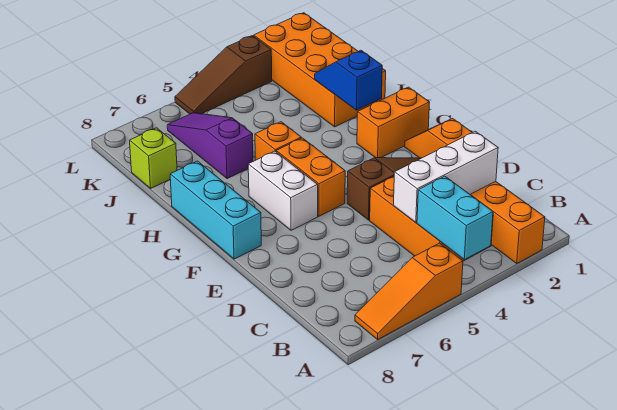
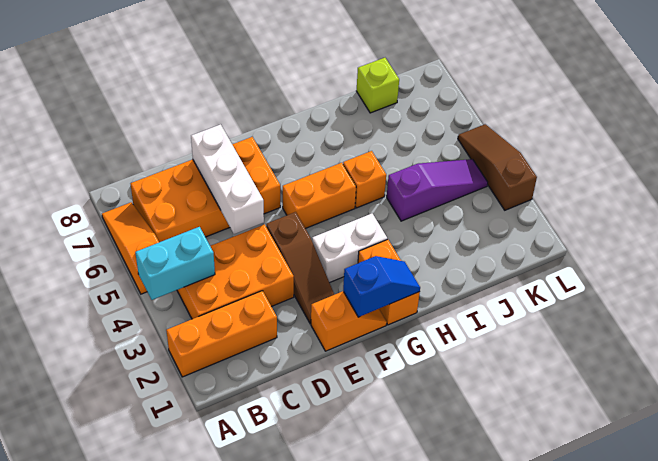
white 1x3 brick [393,131,498,222] -> white 1x3 brick moved to [191,124,264,234]
white 1x2 brick [248,151,318,230] -> white 1x2 brick moved to [312,214,387,283]
cyan 1x3 brick [170,161,261,259] -> none
blue 1x2 slope [315,50,382,110] -> blue 1x2 slope moved to [343,256,420,317]
orange 2x4 brick [254,13,386,127] -> orange 2x4 brick moved to [131,137,280,242]
purple 1x3 slope [167,113,253,179] -> purple 1x3 slope moved to [387,159,488,221]

